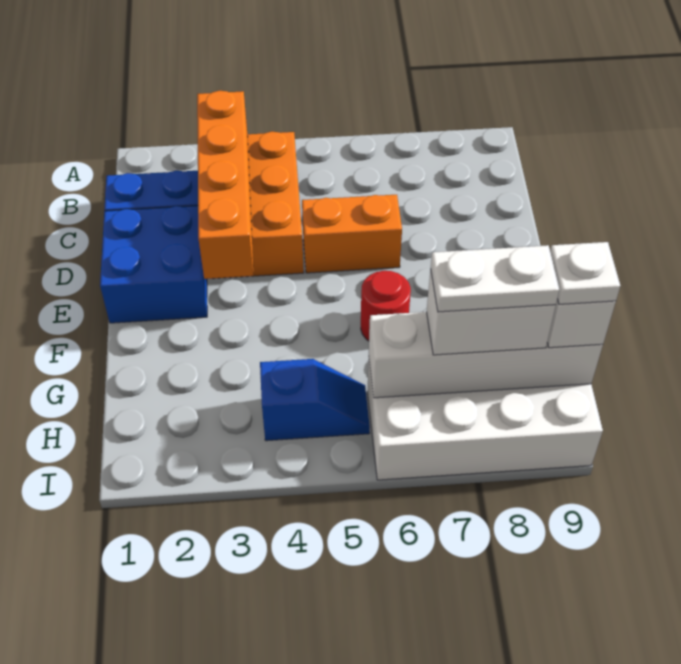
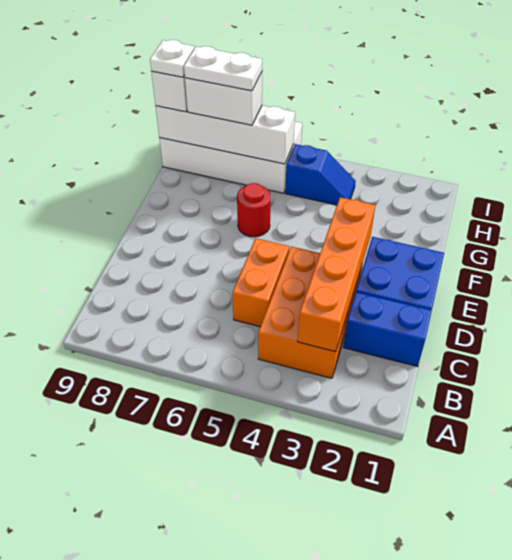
orange 1x2 brick [302,195,402,273] -> orange 1x2 brick turned to [233,238,289,327]
blue 1x2 slope [260,359,370,441] -> blue 1x2 slope turned to [285,144,356,205]

